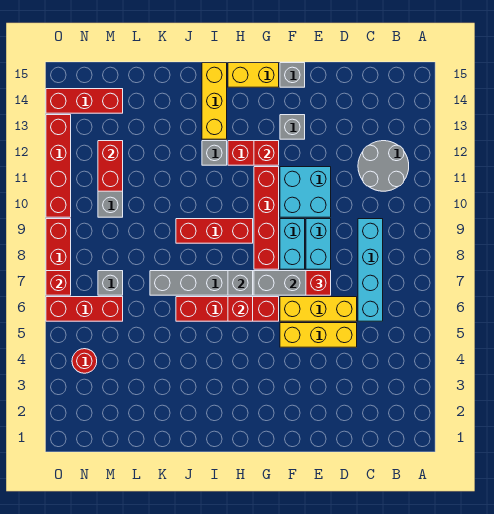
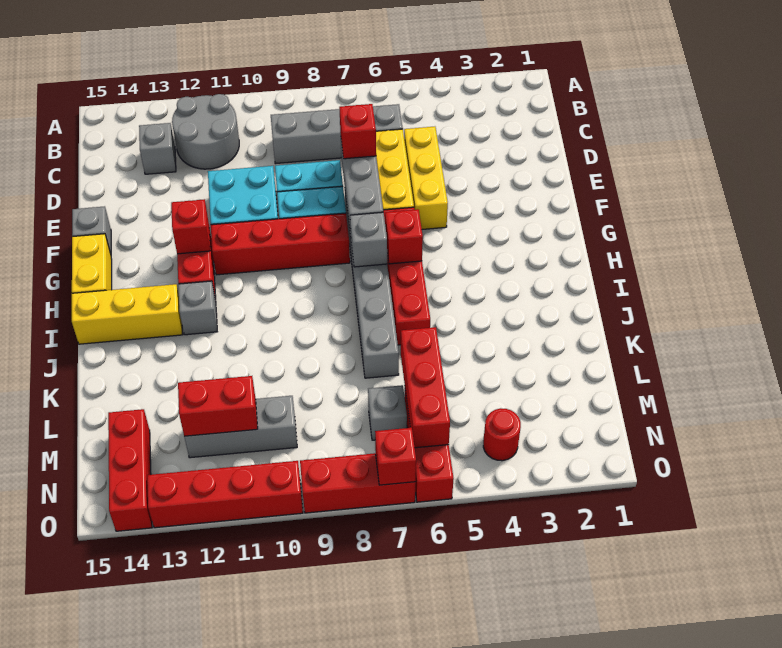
cyan 1x4 brick [358,219,383,321] -> grey 1x4 brick [271,104,403,164]
grey 1x1 brick [280,115,305,139] -> grey 1x1 brick moved to [139,123,176,174]
red 1x3 brick [176,219,253,243] -> red 1x3 brick moved to [401,327,450,448]

